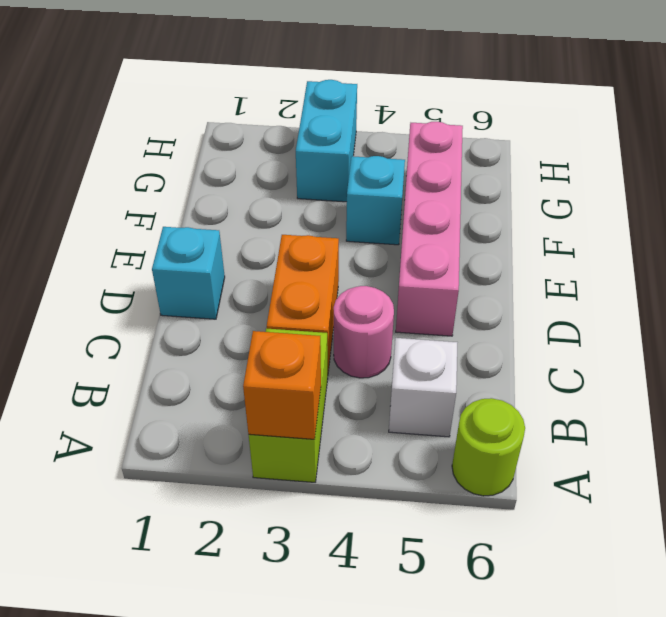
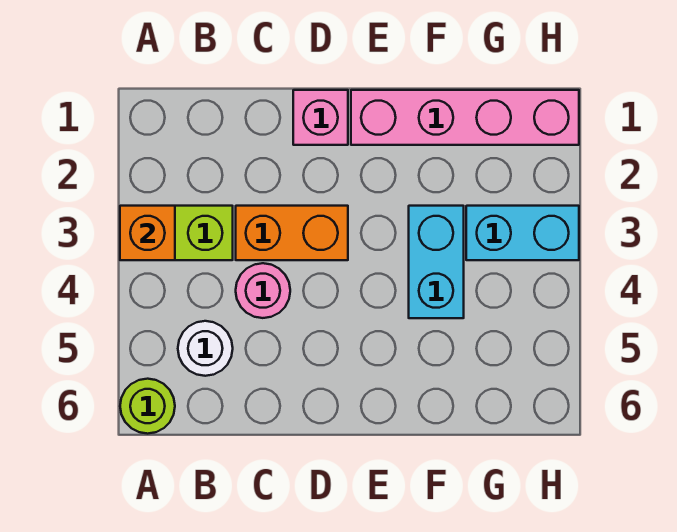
white 1x1 brick [389,338,457,437] -> white 1x1 round brick [178,321,233,376]
cyan 1x1 brick [152,227,225,319] -> pink 1x1 brick [293,90,348,145]
pink 1x4 brick [396,122,463,336] -> pink 1x4 brick moved to [351,90,579,145]
cyan 1x1 brick [346,156,405,245] -> cyan 1x2 brick [409,206,464,318]

